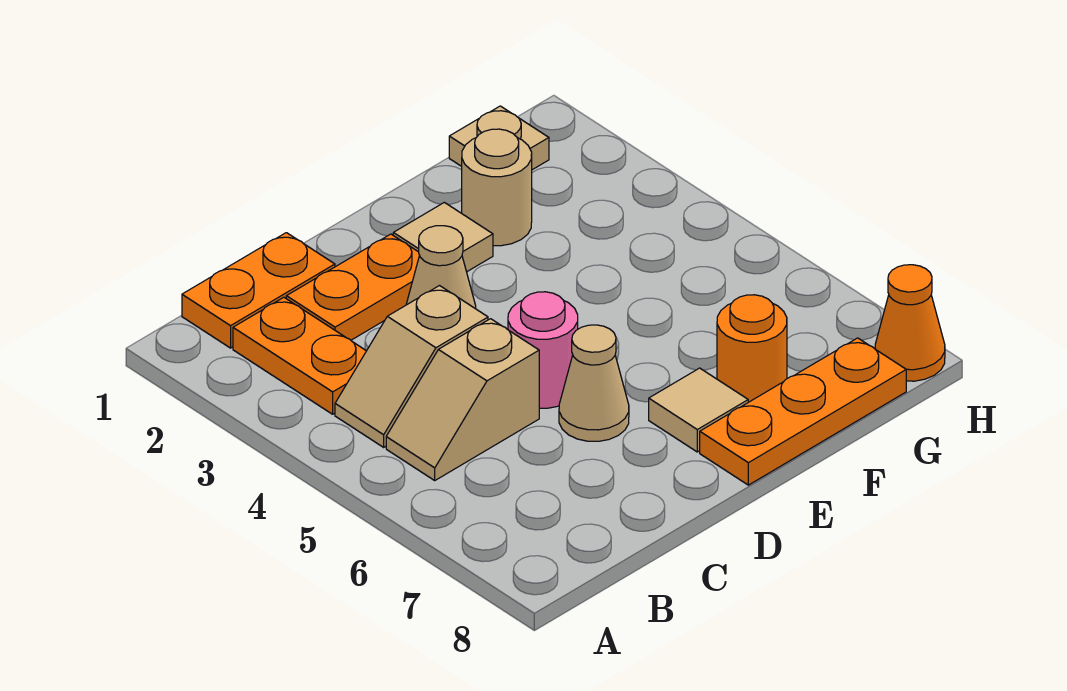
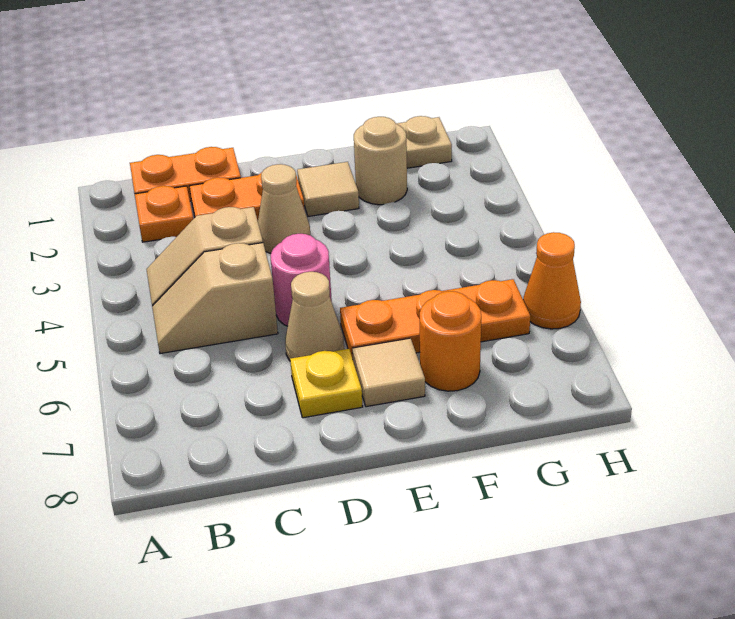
orange 1x2 plate [233,297,366,414] -> orange 1x1 plate [135,186,193,242]
none -> yellow 1x1 plate [290,349,363,418]
orange 1x3 plate [700,338,906,485] -> orange 1x3 plate moved to [340,279,530,359]
orange 1x1 cone [875,265,945,381] -> orange 1x1 cone moved to [523,232,581,329]

